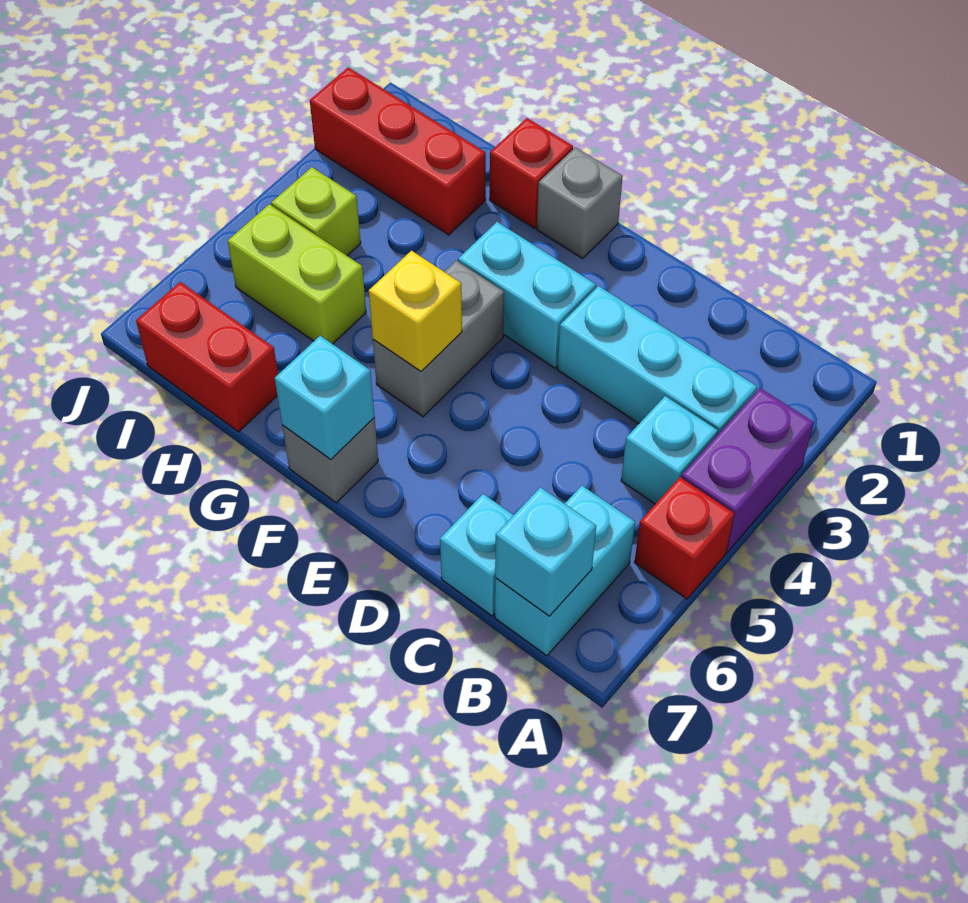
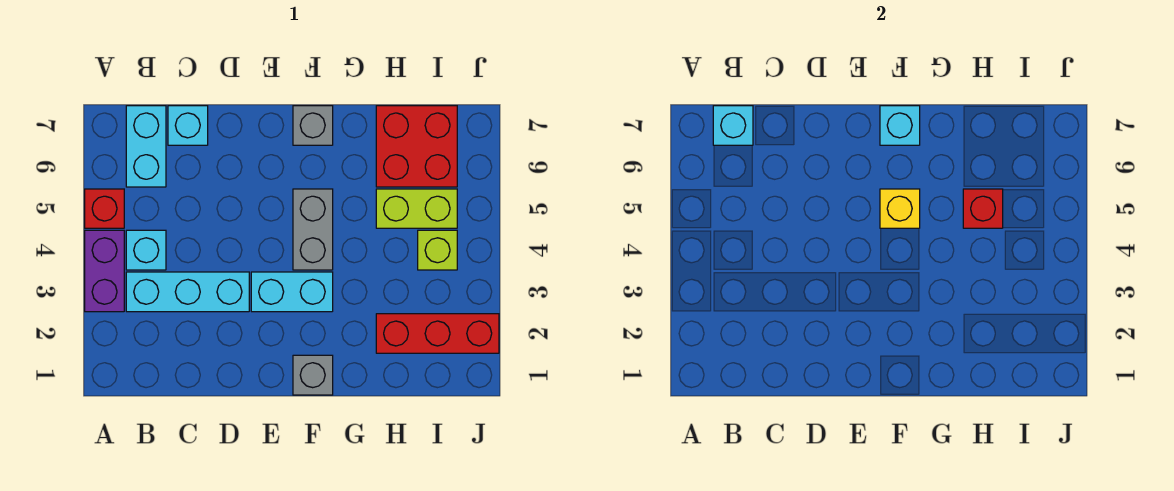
red 1x1 brick [490,118,573,228] -> red 1x1 brick moved to [963,189,1003,228]
red 1x2 brick [136,282,278,432] -> red 2x2 brick [376,106,457,187]

